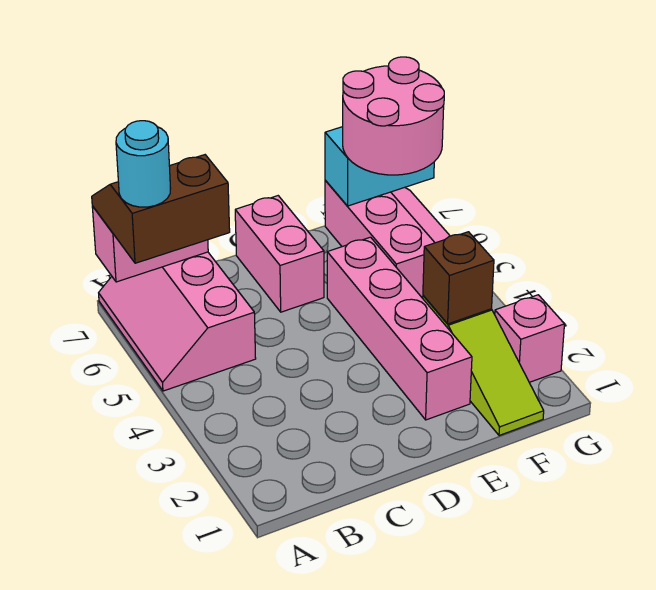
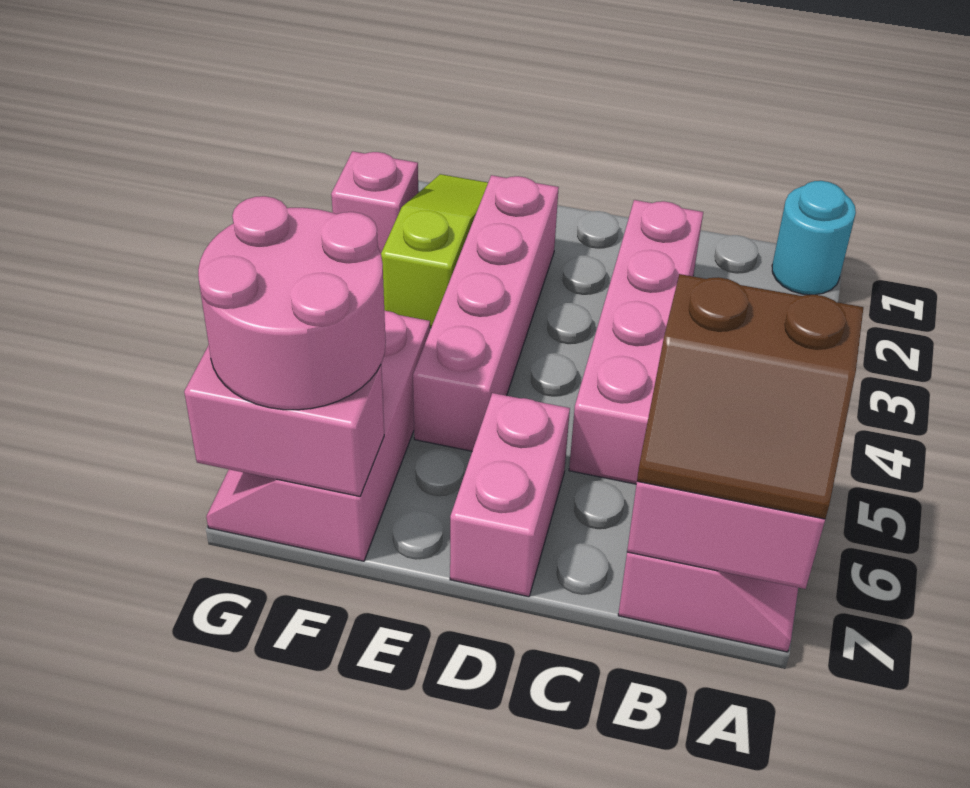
cyan 1x1 round brick [116,121,171,207] -> cyan 1x1 round brick moved to [772,181,856,295]
none -> pink 1x4 brick [569,200,703,484]
brown 1x1 brick [423,232,494,324] -> none
cyan 1x2 brick [325,127,434,206] -> pink 1x2 brick [184,345,384,496]

